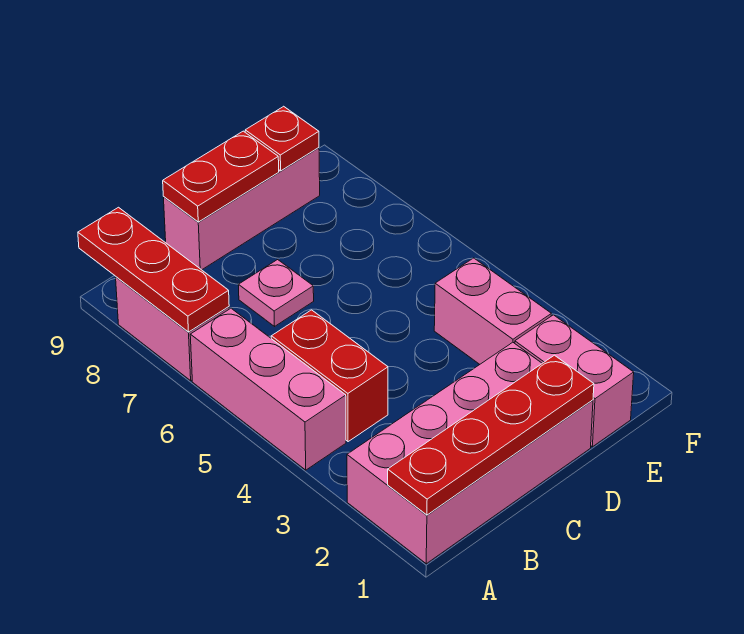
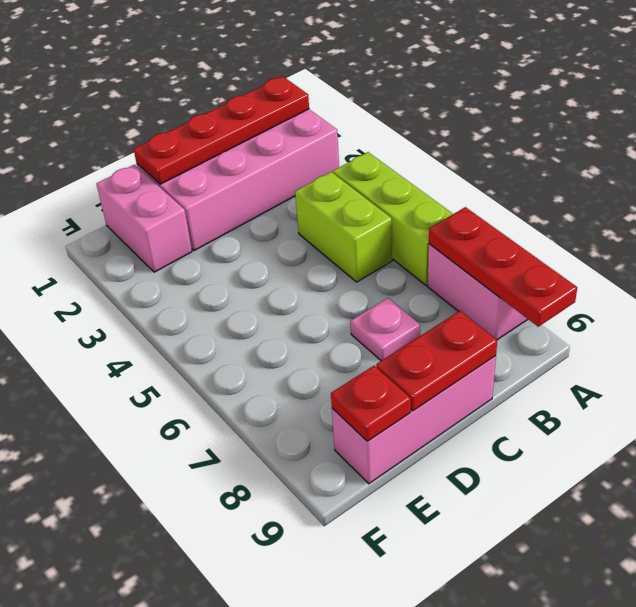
pink 1x3 brick [190,308,346,470] -> lime 1x3 brick [333,152,453,286]
red 1x2 brick [271,310,388,442] -> lime 1x2 brick [295,172,392,282]
pink 1x2 brick [434,258,551,364] -> none

